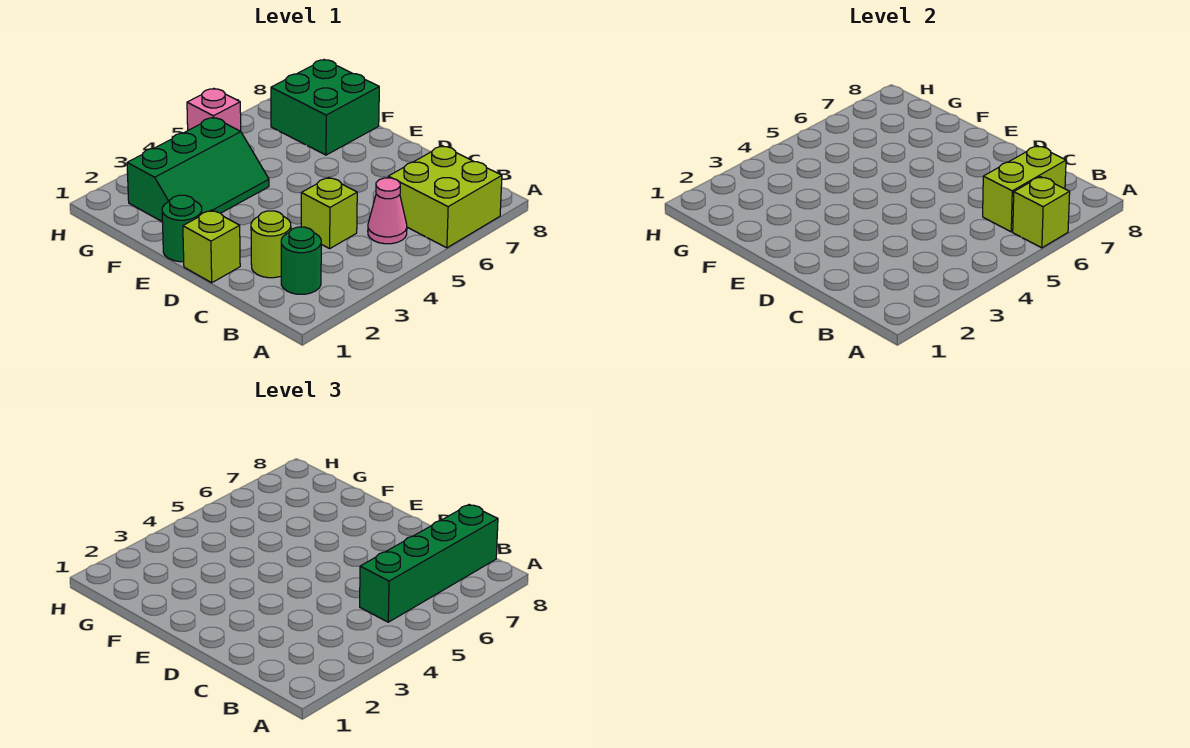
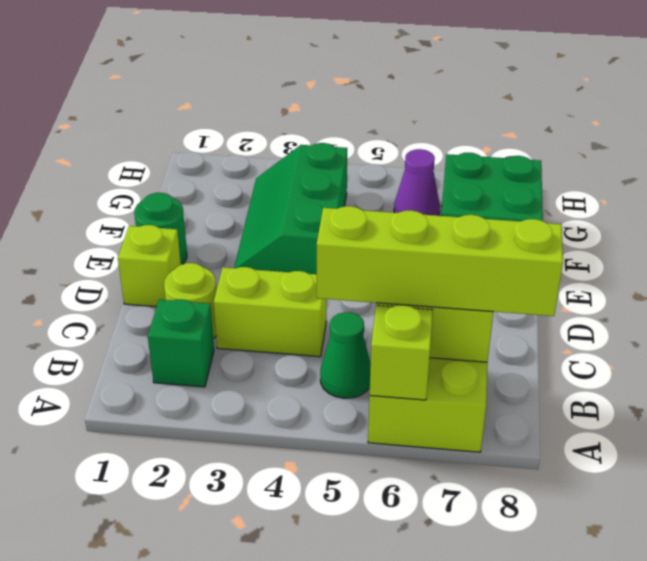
green 1x1 round brick [281,227,321,294] -> green 1x1 brick [148,300,214,387]
pink 1x1 cone [368,178,407,244] -> green 1x1 cone [320,312,371,398]
green 1x4 brick [360,505,498,622] -> lime 1x4 brick [317,206,563,316]
lime 1x1 brick [301,177,357,249] -> lime 1x2 brick [214,267,326,357]
green 2x3 slope [127,117,269,222] -> green 2x3 slope turned to [234,143,347,274]
none -> purple 1x1 cone [394,149,440,216]
pink 1x1 brick [187,89,241,131] -> none

